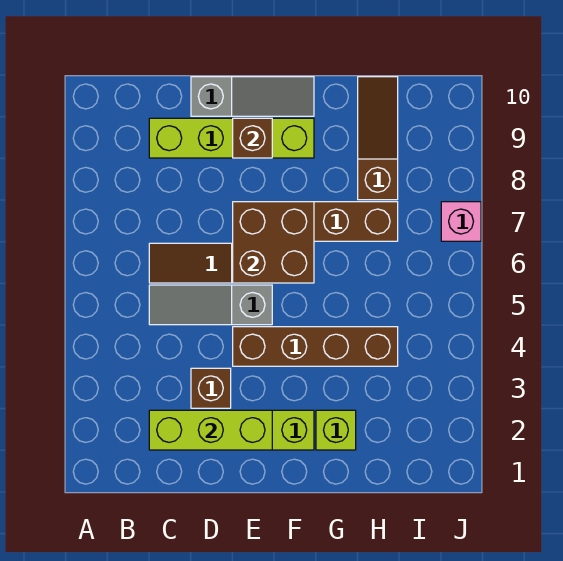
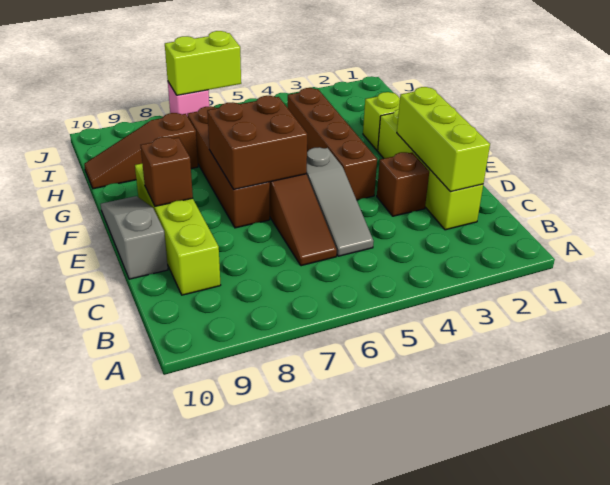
none -> lime 1x2 brick [165,31,241,95]

